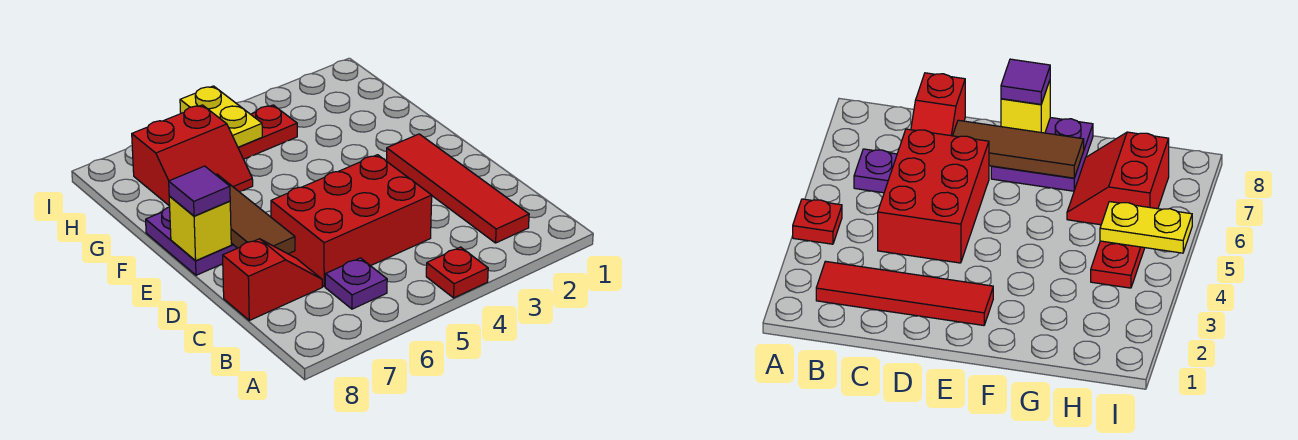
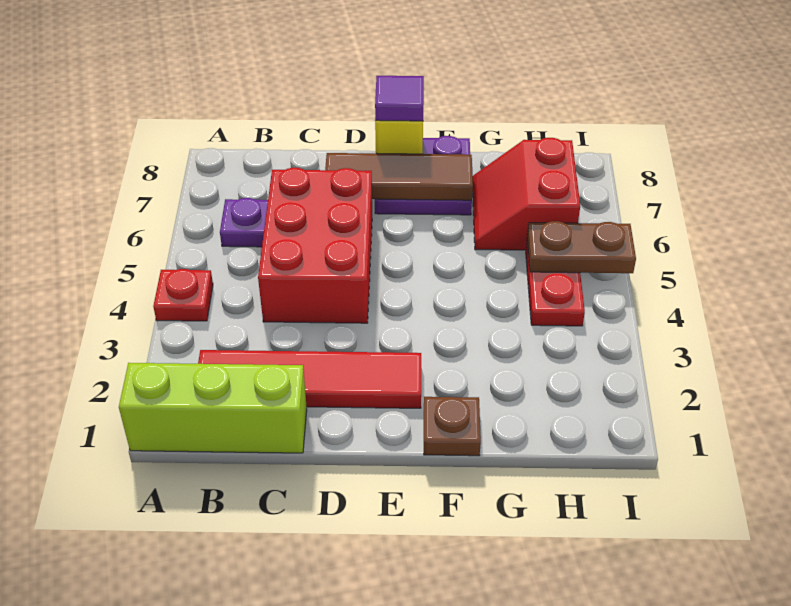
none -> lime 1x3 brick [119,363,307,453]
red 1x2 slope [223,239,322,320] -> none
none -> brown 1x1 plate [424,397,481,456]
yellow 1x2 plate [180,86,262,147] -> brown 1x2 plate [527,221,636,273]

